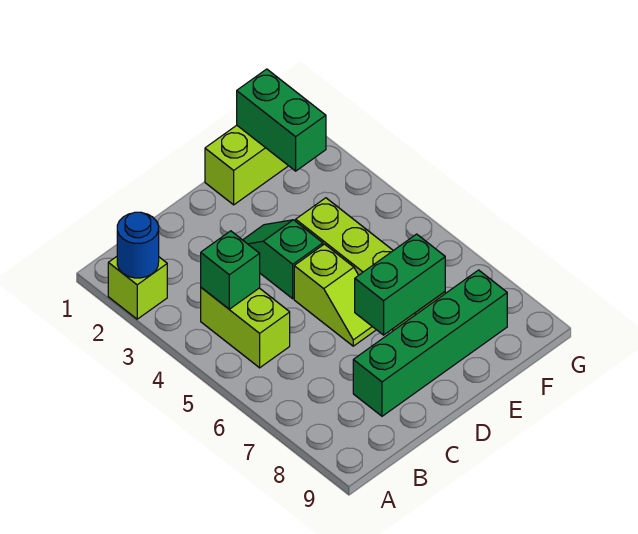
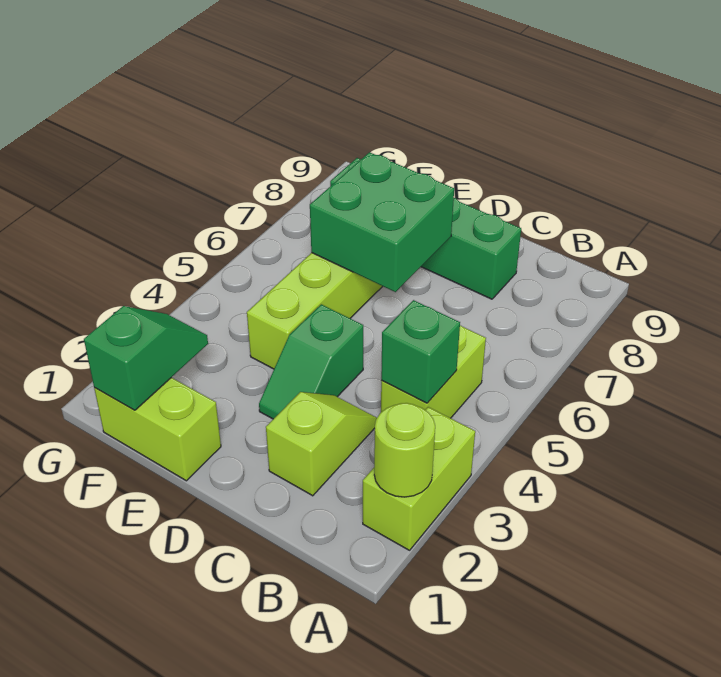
lime 1x1 brick [108,257,167,319] -> lime 1x2 brick [363,407,475,550]
blue 1x1 round brick [117,212,159,278] -> lime 1x1 round brick [374,403,435,497]
lime 1x2 slope [294,244,376,346] -> lime 1x2 slope moved to [266,392,377,496]
green 1x2 brick [355,234,445,335] -> green 2x2 brick [310,152,454,292]
green 1x2 brick [237,69,326,171] -> green 1x2 slope [84,306,208,410]

